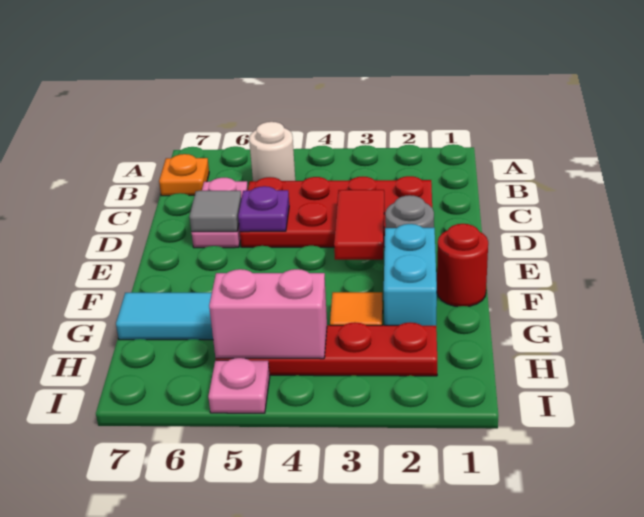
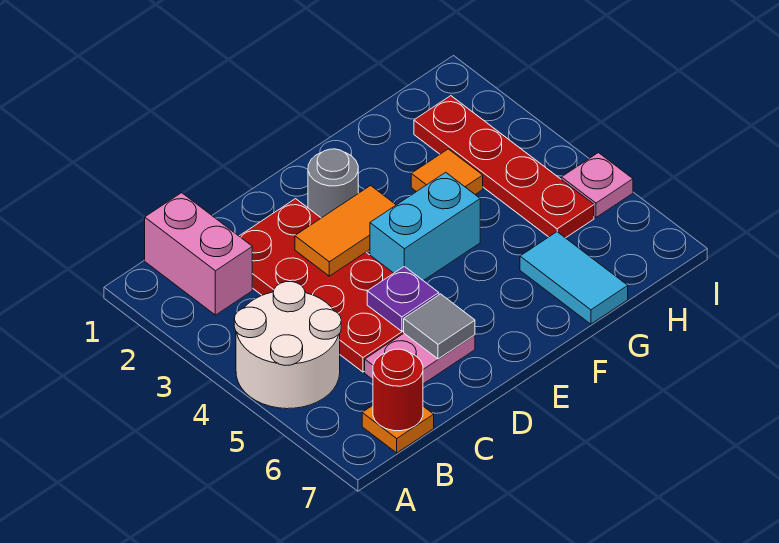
white 1x1 round brick [249,122,295,181] -> white 2x2 round brick [234,282,341,409]
red 1x2 tile [334,190,384,260] -> orange 1x2 tile [295,186,396,276]
red 1x1 round brick [437,224,488,307] -> red 1x1 round brick moved to [373,349,423,431]
cyan 1x2 brick [384,224,437,326] -> cyan 1x2 brick moved to [370,172,480,281]
pink 1x2 brick [209,269,327,359] -> pink 1x2 brick moved to [145,193,252,315]

